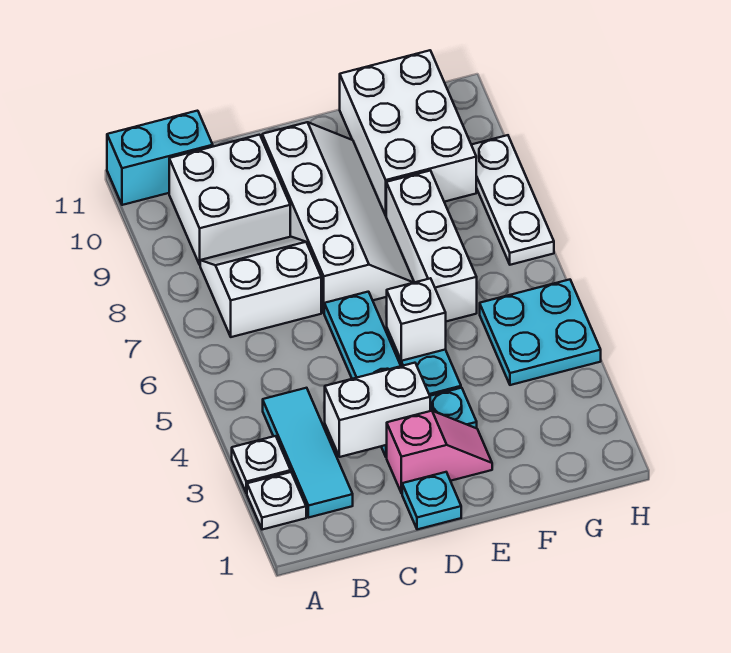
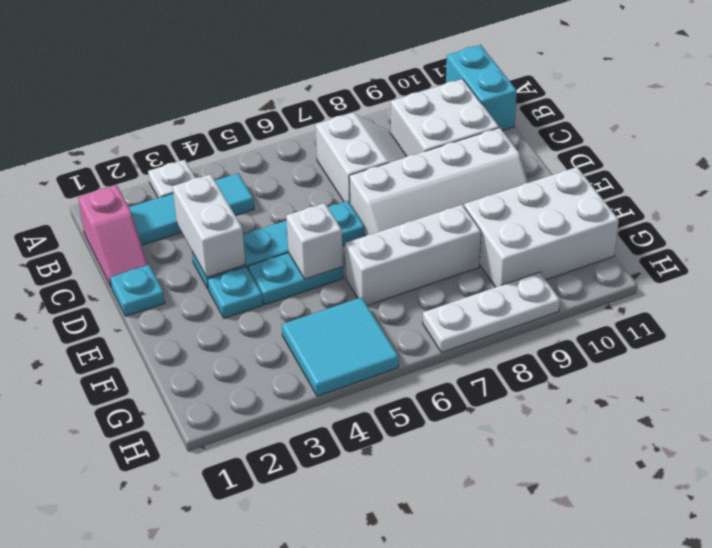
white 1x1 plate [247,472,306,530] -> none
pink 1x2 slope [387,411,492,493] -> pink 1x2 slope moved to [78,185,148,286]
cyan 2x2 plate [480,280,601,385] -> cyan 2x2 tile [282,297,399,396]

